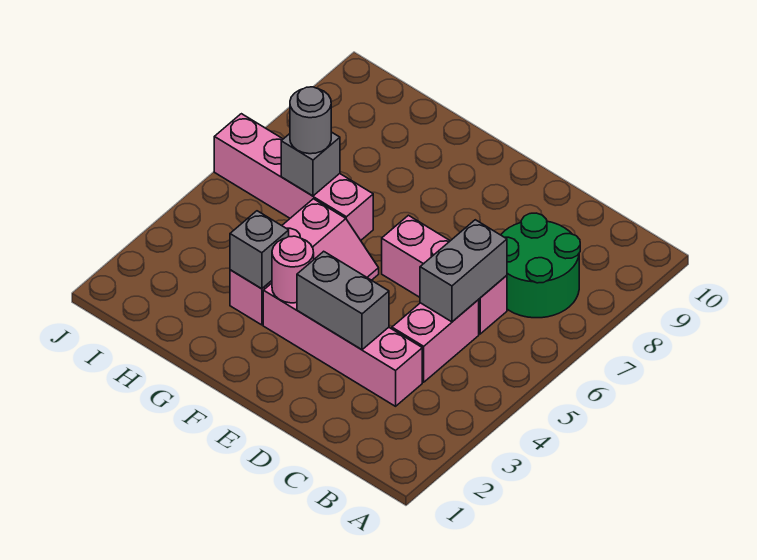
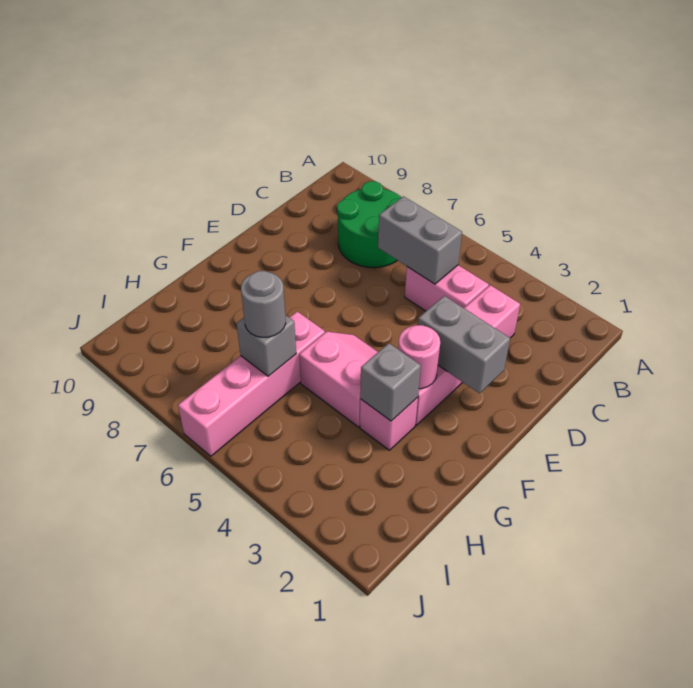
pink 1x3 brick [382,215,507,334] -> none
grey 1x2 brick [297,251,389,350] -> grey 1x2 brick turned to [418,296,510,393]

